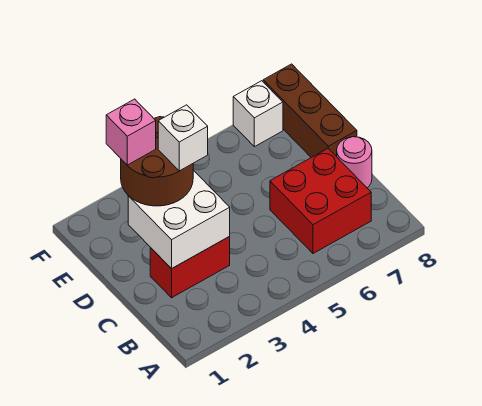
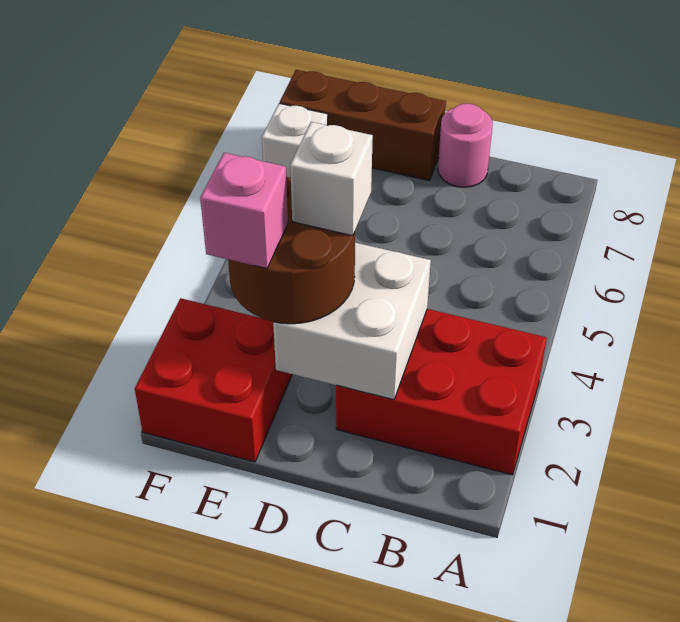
red 2x2 brick [270,149,371,253] -> red 2x2 brick moved to [135,298,292,462]
red 1x2 brick [150,237,230,298] -> red 2x3 brick [336,309,547,475]

